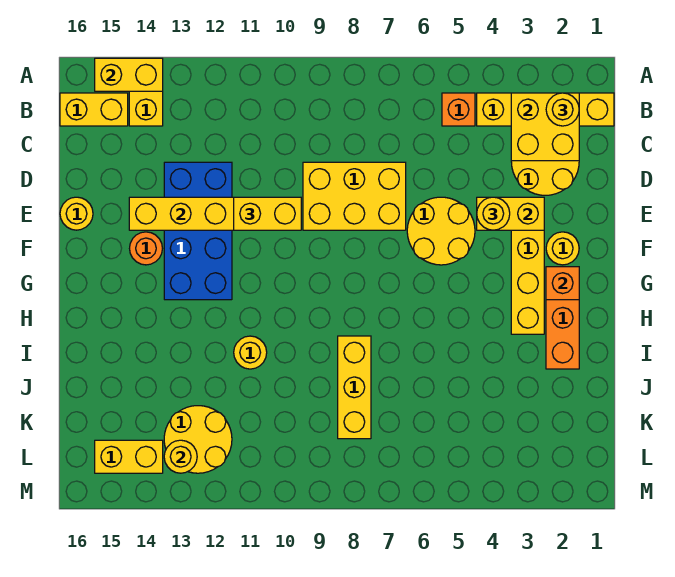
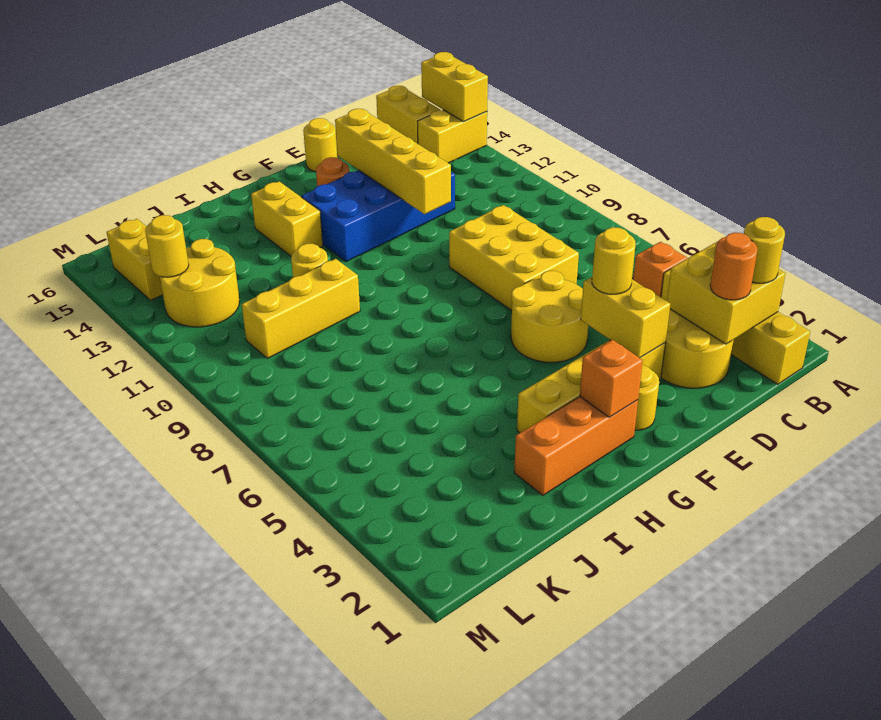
none -> orange 1x1 round brick [710,233,758,300]
yellow 1x2 brick [234,197,301,230] -> yellow 1x2 brick moved to [251,182,323,256]
yellow 1x3 brick [338,336,371,439] -> yellow 1x3 brick moved to [242,259,360,358]

